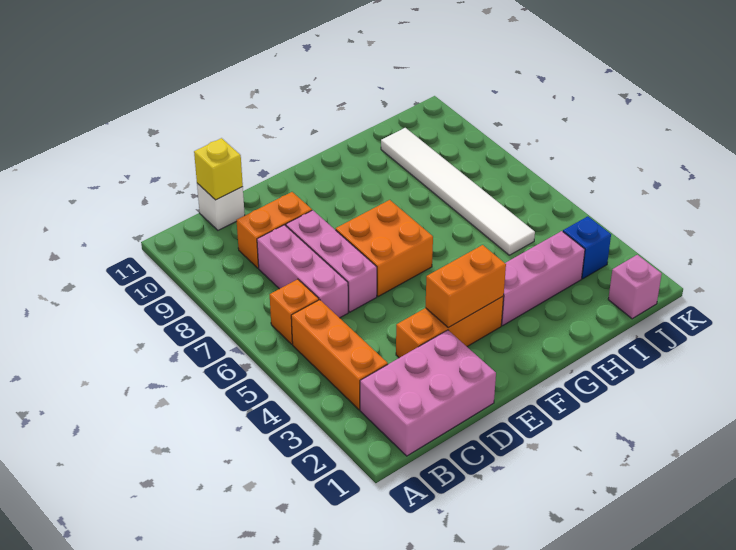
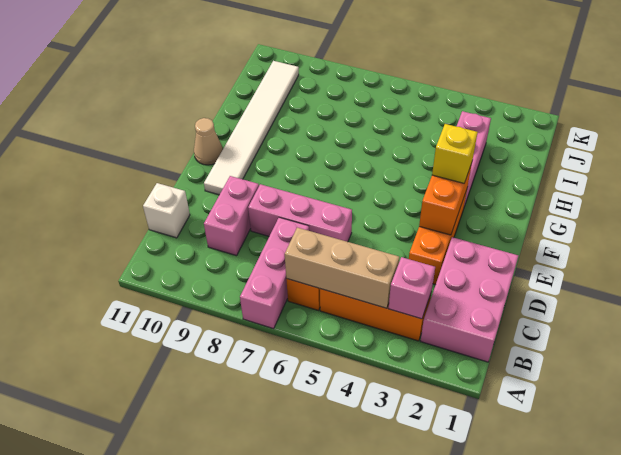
none -> tan 1x3 brick [285,227,399,308]
pink 1x3 brick [257,225,348,318] -> pink 1x3 brick turned to [240,218,309,329]
orange 1x2 brick [237,192,312,268] -> pink 1x2 brick [204,176,259,256]
yellow 1x1 brick [194,138,243,200] -> yellow 1x1 brick moved to [432,124,478,183]
orange 2x2 brick [336,200,433,296] -> none
none -> tan 1x1 cone [194,118,223,165]
white 1x6 tile [381,128,535,255] -> white 1x6 tile turned to [204,61,299,195]
pink 1x1 brick [608,255,662,319] -> pink 1x1 brick moved to [389,257,435,319]
blue 1x1 brick [563,216,611,279] -> none

